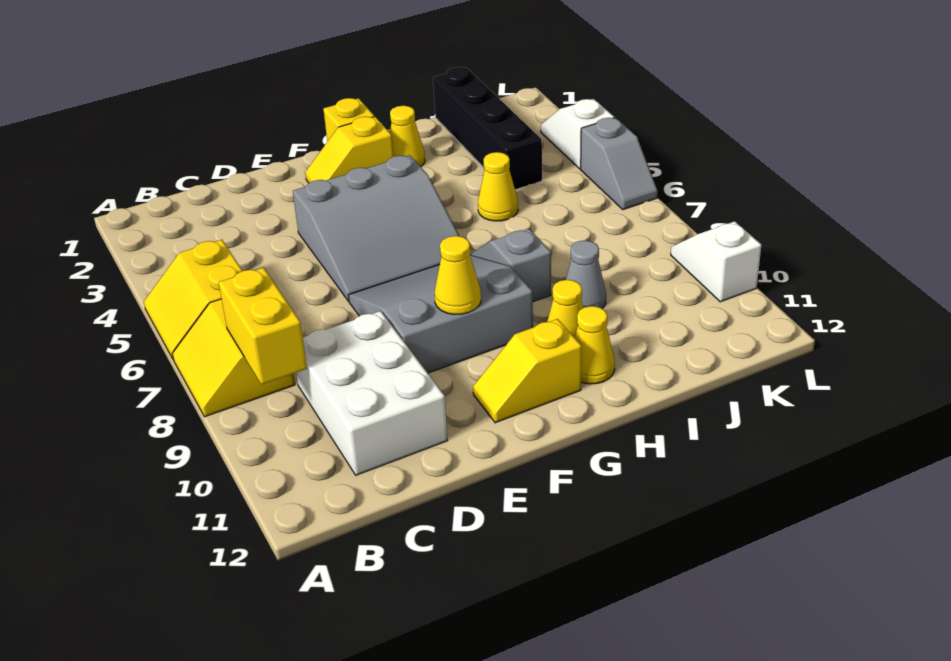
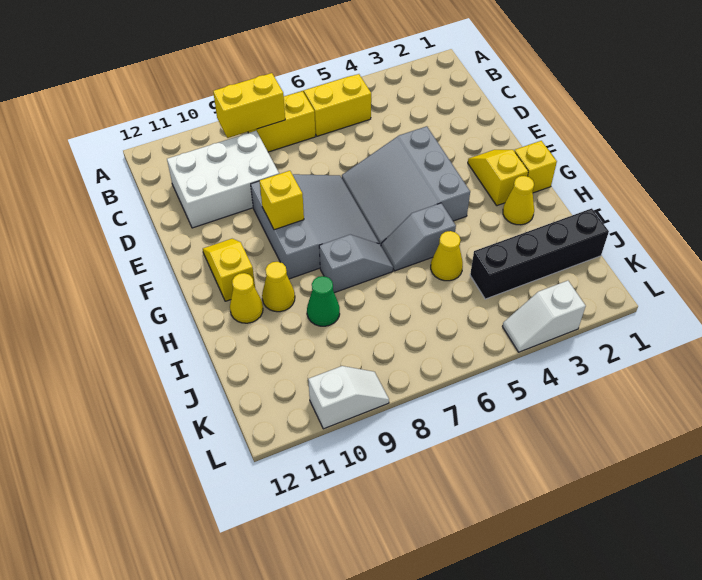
yellow 1x1 cone [435,236,481,315] -> yellow 1x1 brick [260,171,304,230]
grey 1x1 cone [566,241,606,308] -> green 1x1 cone [307,276,340,326]
white 1x2 slope [541,99,614,169] -> white 1x2 slope turned to [502,281,586,352]
grey 1x2 slope [581,118,658,210] -> grey 1x2 slope moved to [381,203,456,271]

